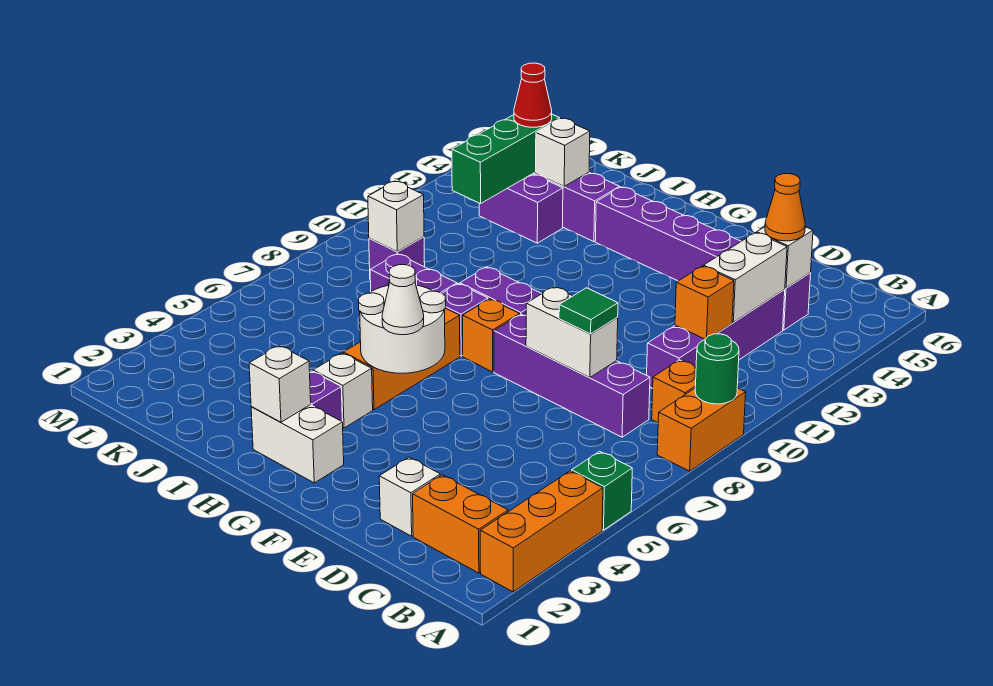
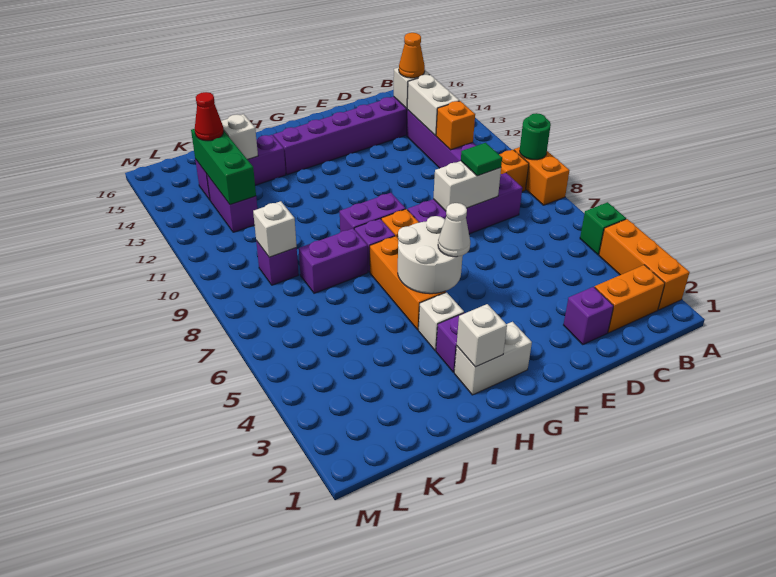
white 1x1 brick [379,457,440,536] -> purple 1x1 brick [564,287,614,345]
purple 1x2 brick [479,174,563,243] -> purple 1x2 brick turned to [207,175,257,232]

